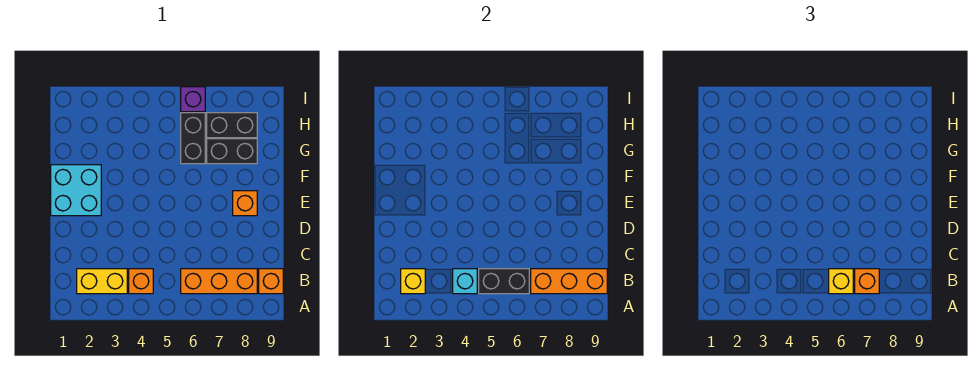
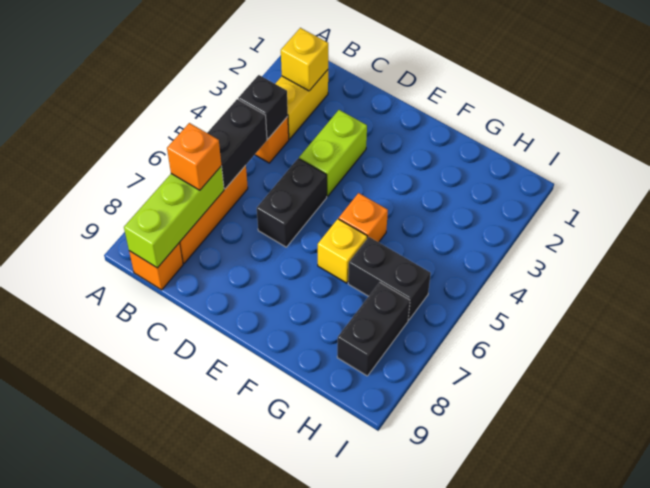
cyan 1x1 brick [453,269,477,294] -> black 1x1 brick [238,75,288,139]
yellow 1x1 brick [829,269,853,294] -> yellow 1x1 brick moved to [318,219,367,283]
orange 1x3 brick [531,269,607,294] -> lime 1x3 brick [124,166,224,268]
none -> lime 1x2 brick [299,110,367,197]
cyan 2x2 brick [51,165,101,216] -> none
orange 1x1 brick [233,191,257,216] -> orange 1x1 brick moved to [339,193,388,242]
black 1x2 brick [207,139,257,164] -> black 1x2 brick moved to [257,158,327,247]
purple 1x1 brick [181,87,205,112] -> none

